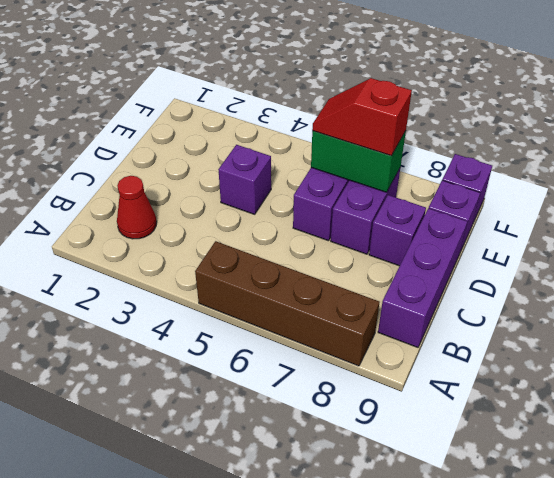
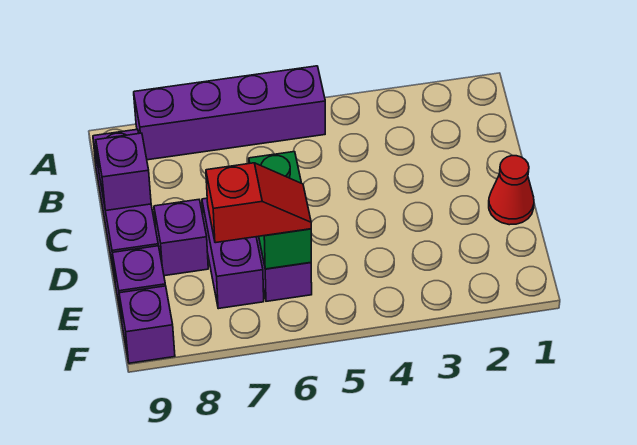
brown 1x4 brick [195,241,379,366] -> purple 1x4 brick [134,66,325,160]
red 1x1 cone [117,176,157,239] -> red 1x1 cone moved to [489,156,534,225]
purple 1x1 brick [218,145,271,214] -> purple 1x1 brick moved to [96,133,151,211]
green 1x2 brick [311,131,406,192] -> green 1x2 brick turned to [249,152,311,269]

